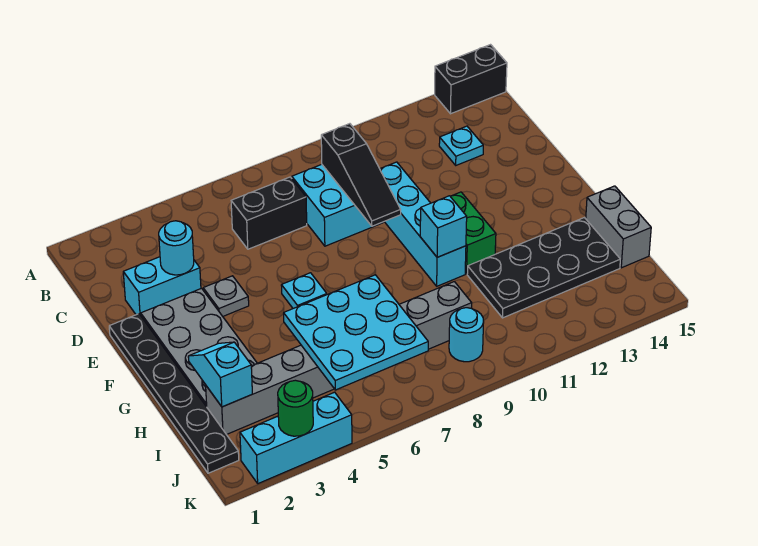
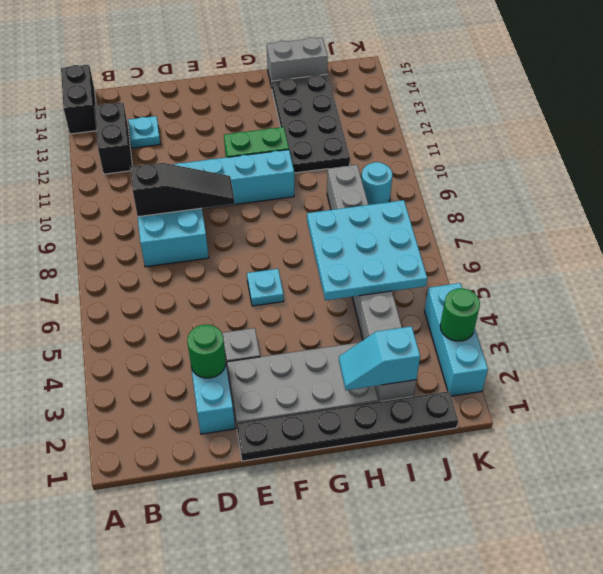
black 1x2 brick [231,177,307,249] -> black 1x2 brick moved to [94,102,132,174]
cyan 1x1 round brick [159,221,194,275] -> green 1x1 round brick [187,325,226,378]
cyan 1x1 brick [420,196,467,257] -> none

